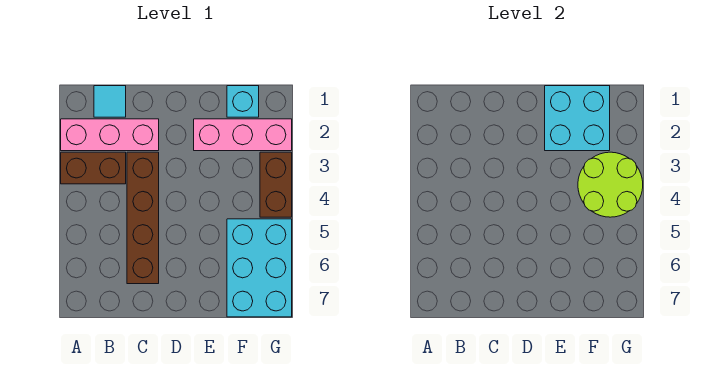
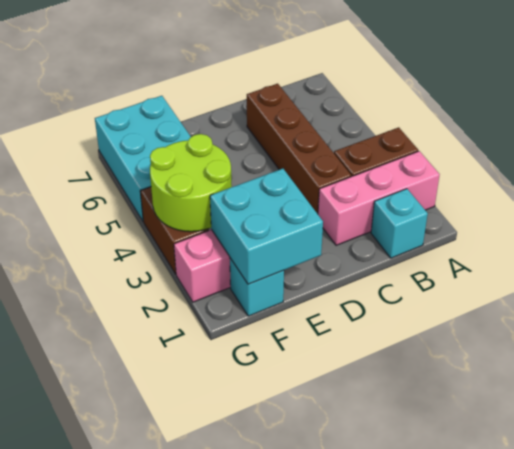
cyan 1x1 tile [94,86,126,117] -> cyan 1x1 brick [371,189,428,258]

